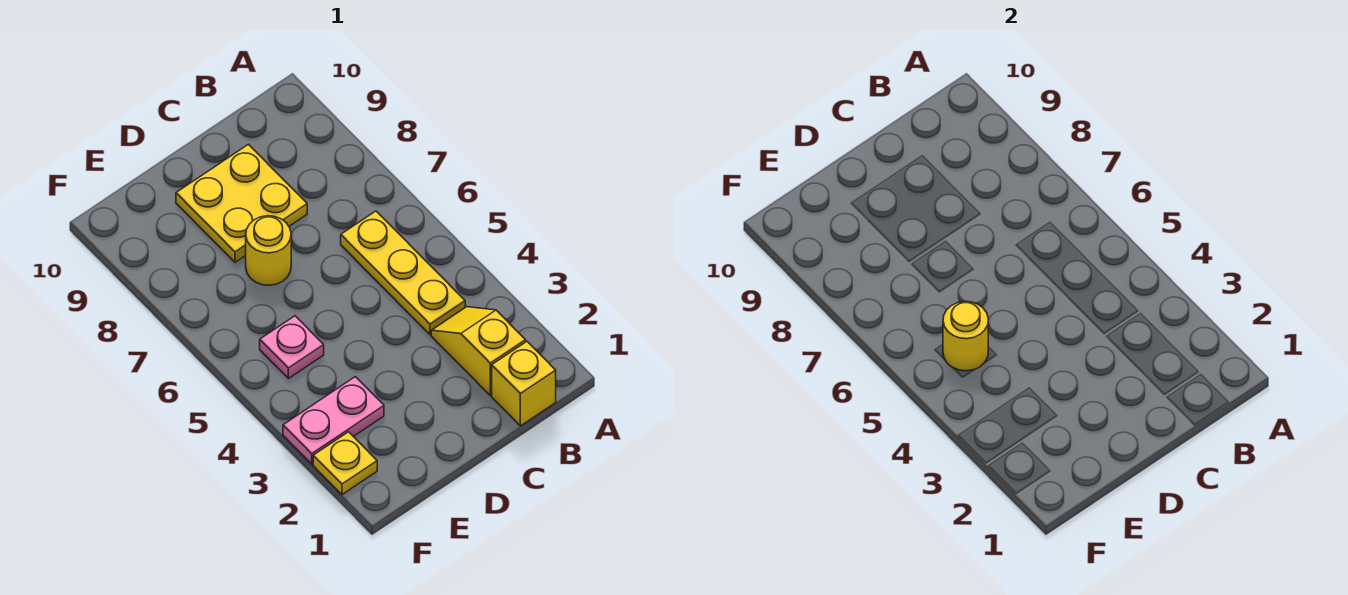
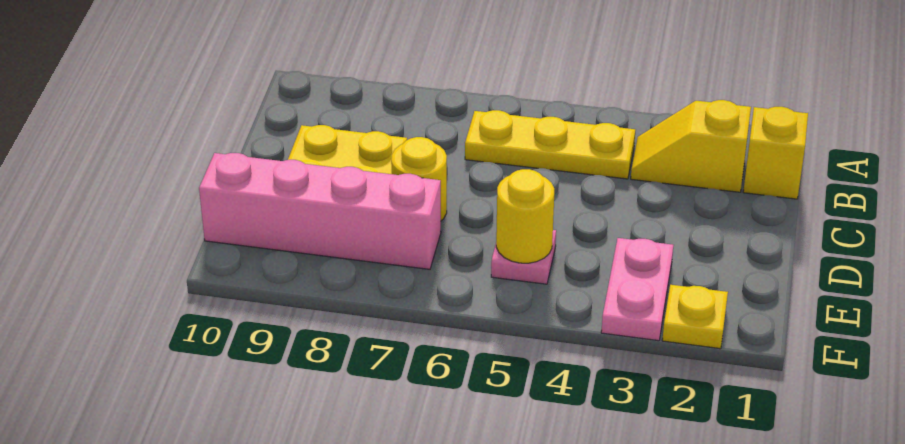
none -> pink 1x4 brick [199,153,441,269]

